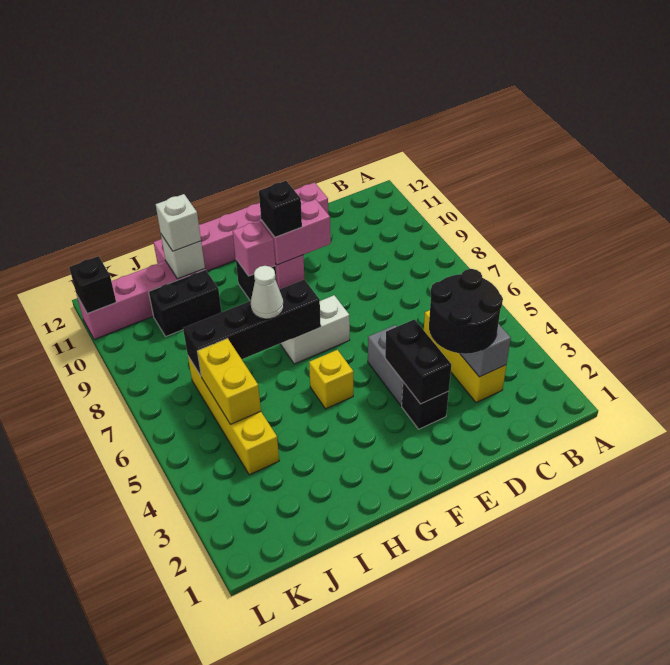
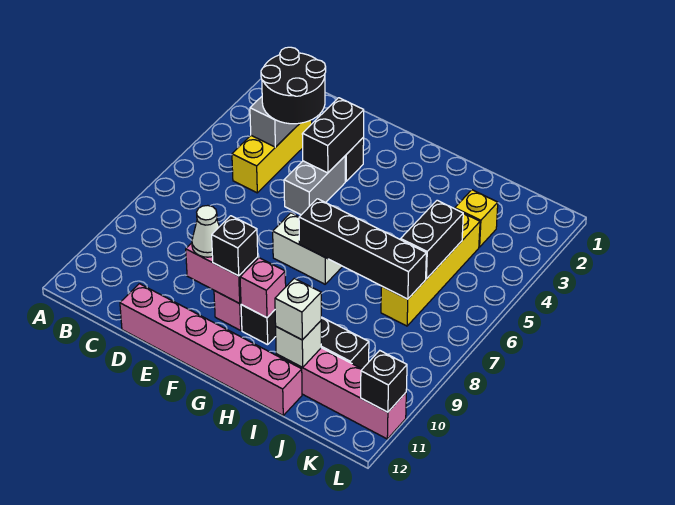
yellow 1x1 brick [309,350,353,409] -> yellow 1x1 brick moved to [455,190,498,247]
white 1x1 cone [251,266,284,319] -> white 1x1 cone moved to [192,205,219,257]
yellow 1x2 brick [197,338,261,425] -> black 1x2 brick [401,200,463,279]

